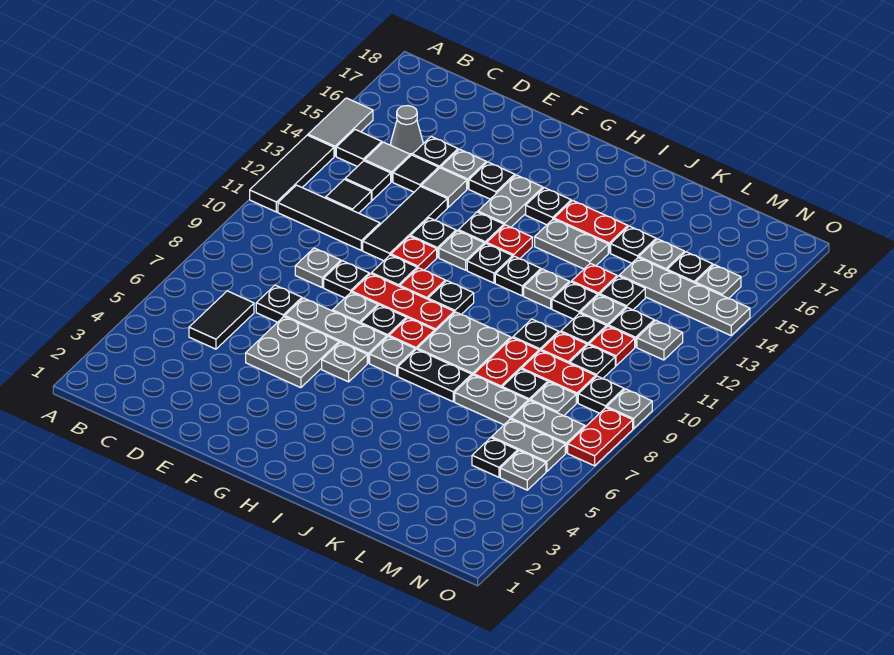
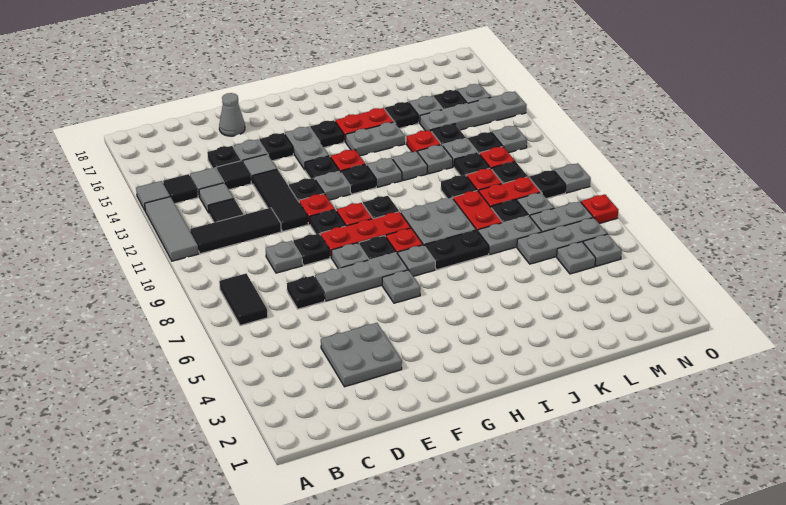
black 1x3 tile [250,135,334,212] -> grey 1x3 tile [145,197,199,261]
grey 1x2 tile [308,98,373,156] -> grey 1x1 tile [136,181,170,210]
black 1x2 tile [189,291,254,349] -> black 1x2 tile moved to [219,274,268,326]
black 1x1 tile [345,161,391,200] -> grey 1x1 tile [199,183,234,213]
grey 1x1 cone [391,106,423,156] -> grey 1x1 cone moved to [219,93,245,136]
grey 2x2 plate [246,317,339,388] -> grey 2x2 plate moved to [321,323,402,387]
black 1x1 plate [495,256,541,296] -> grey 1x1 plate [367,158,402,187]
black 1x1 plate [552,282,598,319] -> grey 1x1 plate [418,145,453,174]
black 1x1 plate [472,438,518,477] -> grey 1x1 plate [557,242,596,274]
grey 1x2 plate [492,419,565,472] -> grey 1x3 plate [517,218,607,264]
red 1x2 plate [568,408,633,466] -> red 1x1 plate [581,194,618,224]

